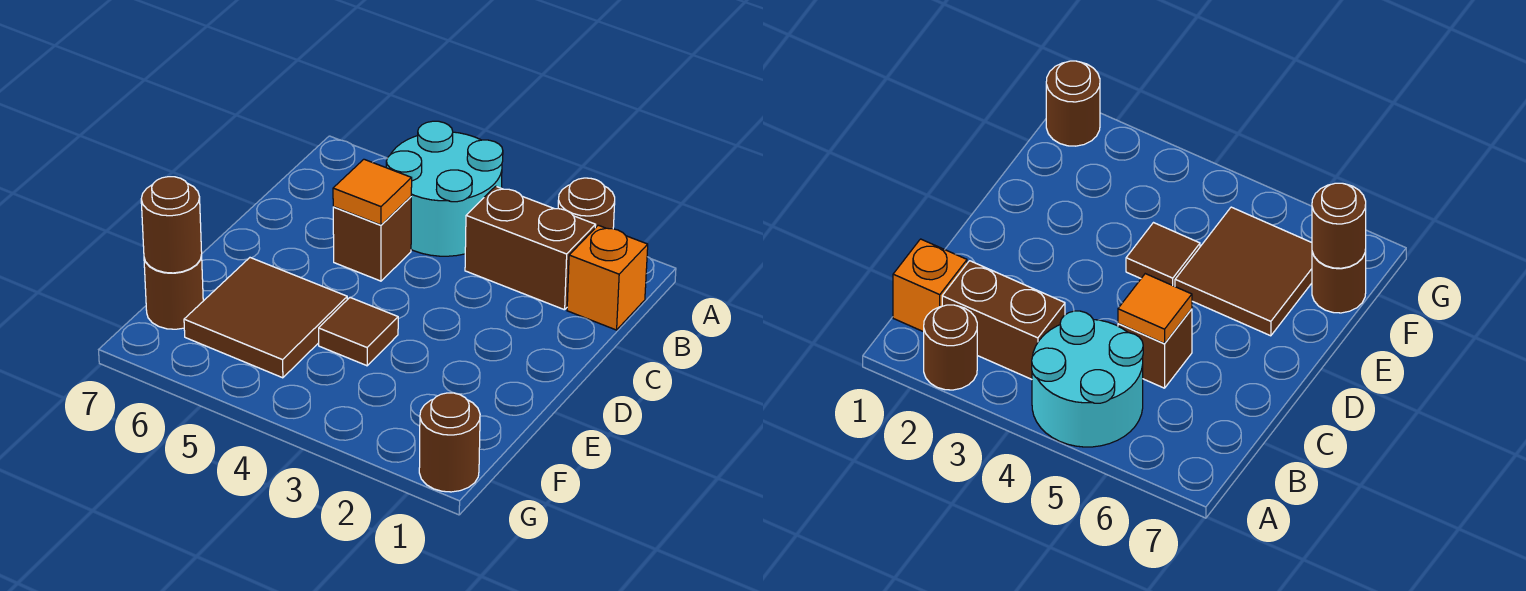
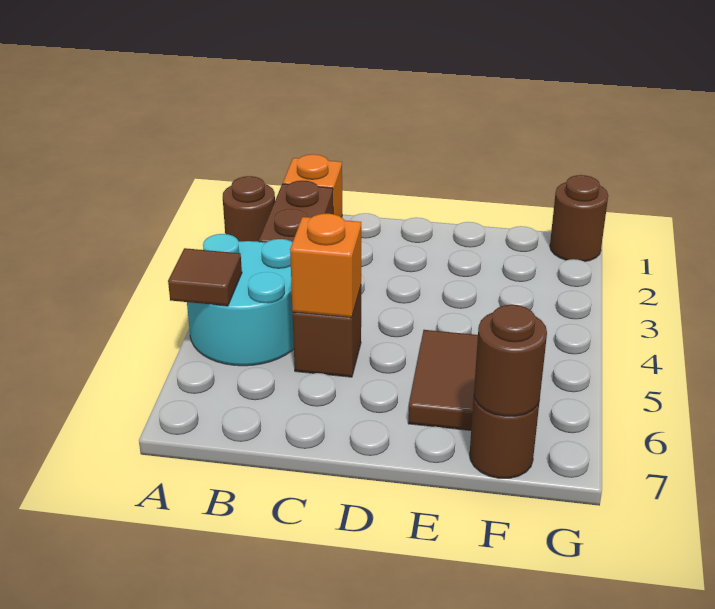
orange 1x1 tile [333,159,412,225] -> orange 1x1 brick [290,213,361,318]
brown 1x1 tile [319,297,398,366] -> brown 1x1 tile moved to [168,248,242,306]

